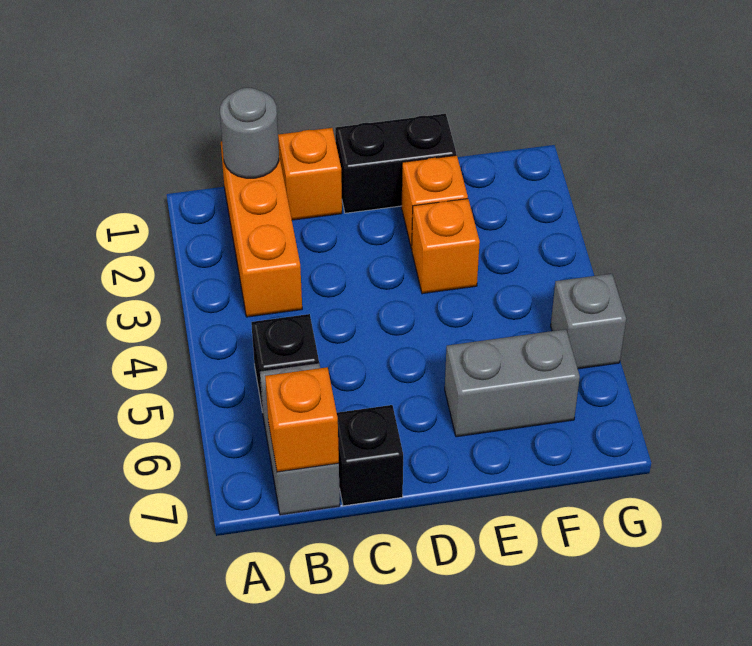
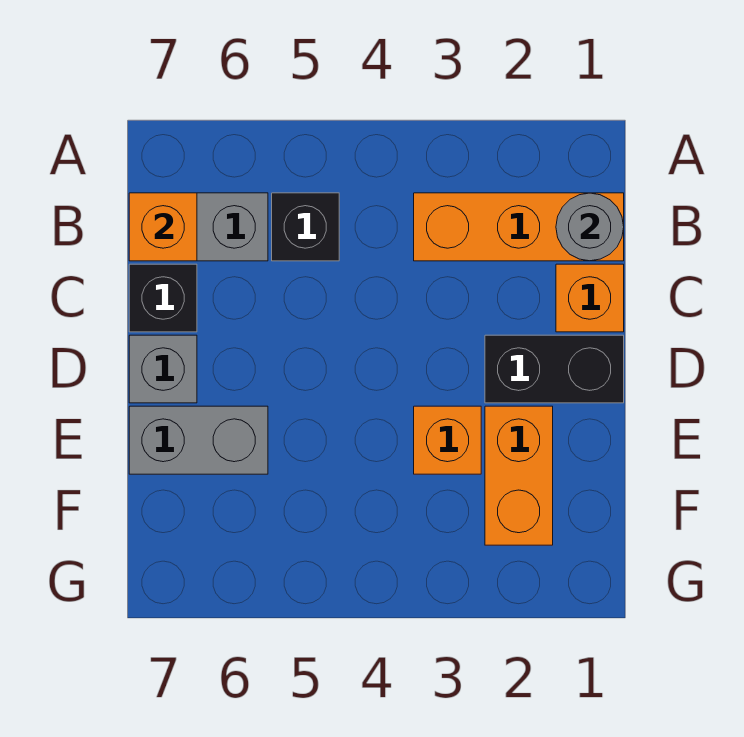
black 1x2 brick [335,114,456,213] -> black 1x2 brick turned to [485,335,624,403]
orange 1x1 brick [402,155,468,249] -> orange 1x2 brick [485,406,553,545]
grey 1x2 brick [445,329,580,437] -> grey 1x2 brick turned to [129,406,268,474]
grey 1x1 brick [551,274,626,369] -> grey 1x1 brick moved to [129,335,197,403]

